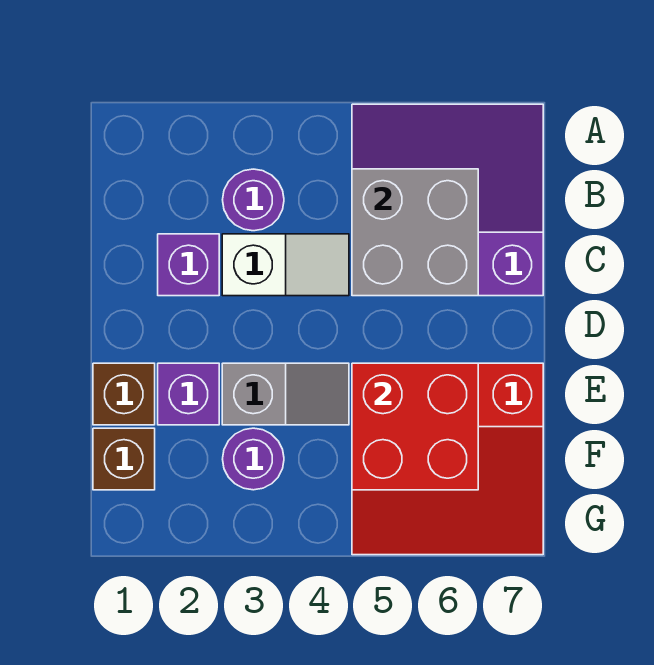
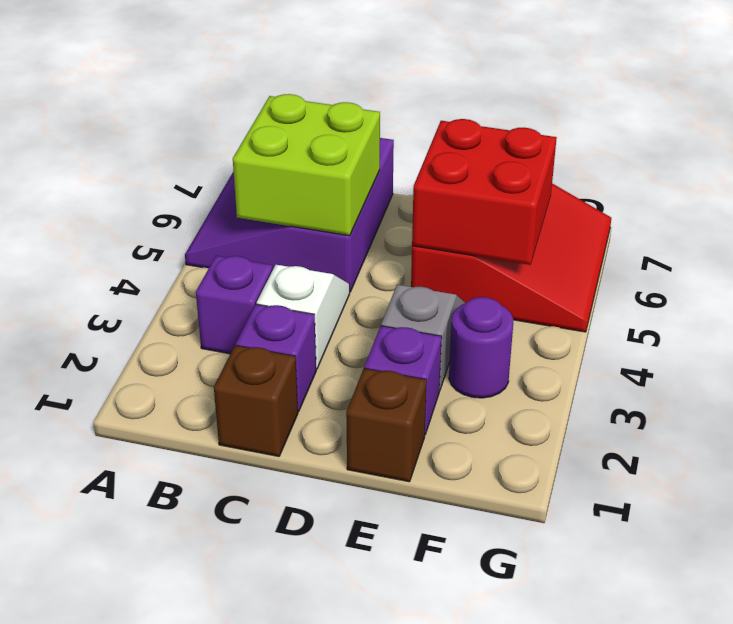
purple 1x1 round brick [223,169,284,231] -> purple 1x1 brick [196,256,273,354]
grey 2x2 brick [352,169,478,296] -> lime 2x2 brick [233,94,380,236]
brown 1x1 brick [93,428,155,490] -> brown 1x1 brick moved to [214,345,298,456]

